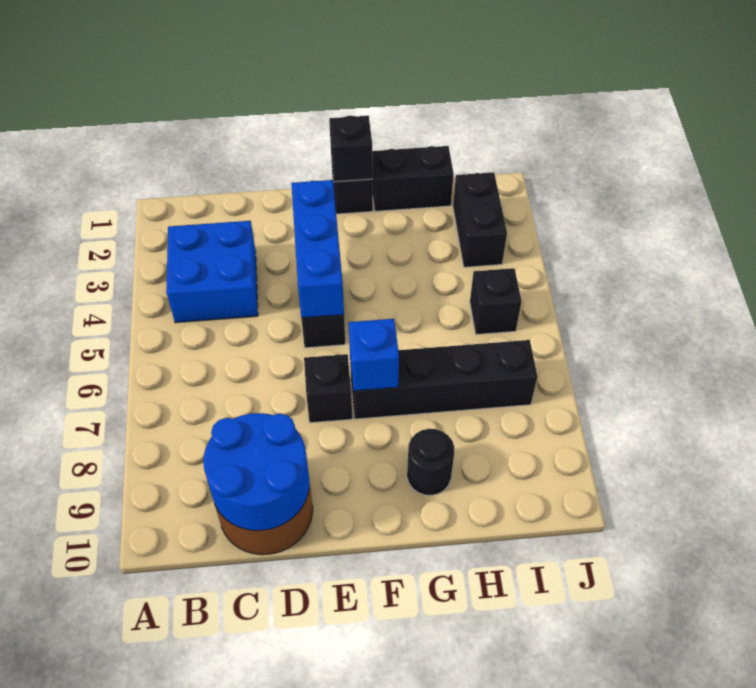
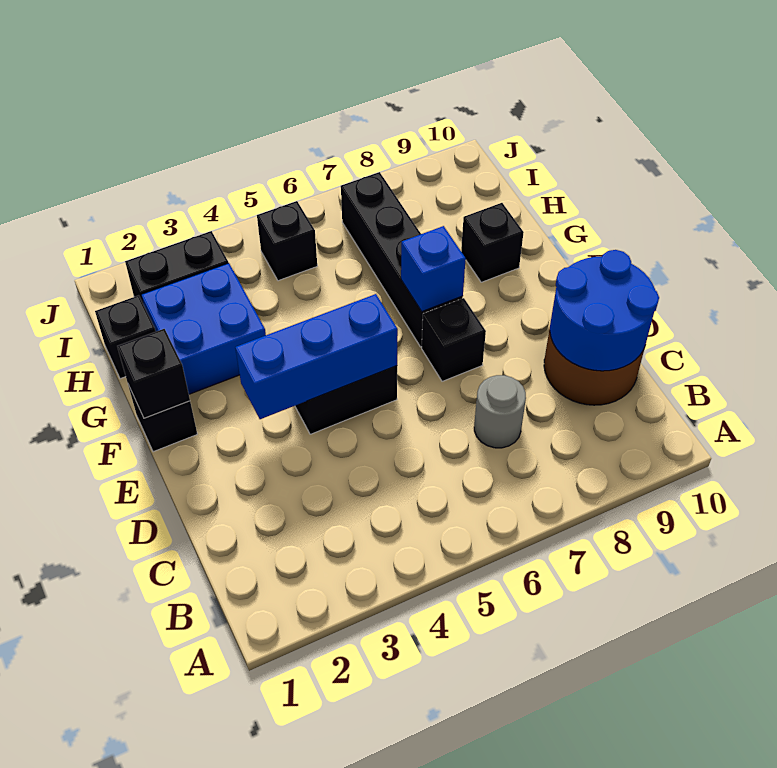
blue 2x2 brick [166,221,258,323] -> blue 2x2 brick moved to [141,263,266,394]
none -> grey 1x1 round brick [474,375,526,448]
black 1x2 brick [372,146,454,211] -> black 1x1 brick [95,295,156,379]
black 1x1 round brick [407,429,454,495] -> black 1x1 brick [461,203,524,282]

